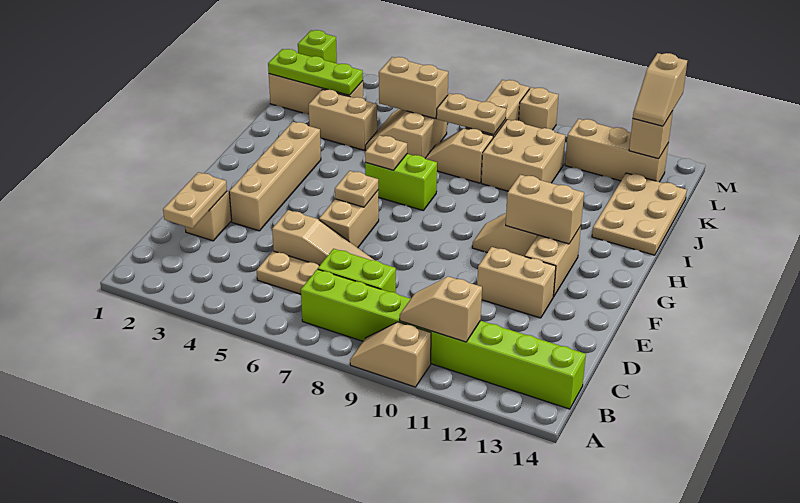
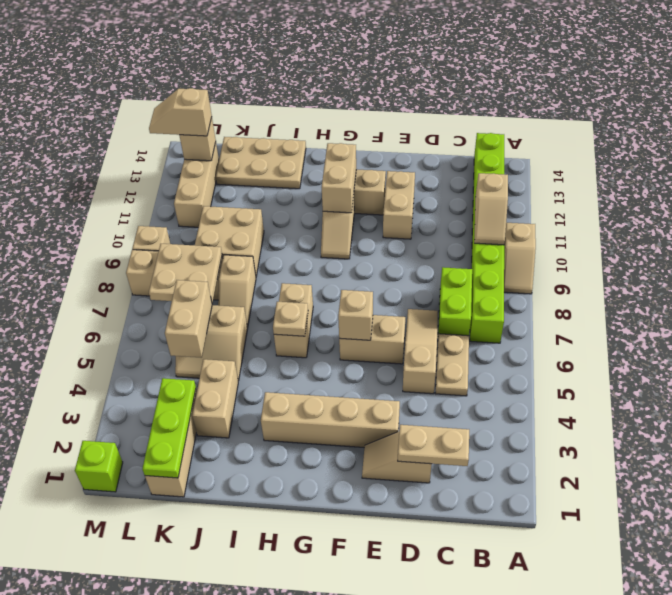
tan 1x1 plate [335,171,378,207] -> tan 1x1 brick [338,290,373,340]
lime 1x2 brick [365,154,437,210] -> tan 1x2 brick [274,283,313,358]
tan 1x2 plate [436,93,506,135] -> tan 2x2 plate [149,244,222,303]
tan 1x2 slope [633,53,687,126] -> tan 1x2 slope turned to [149,88,212,136]

